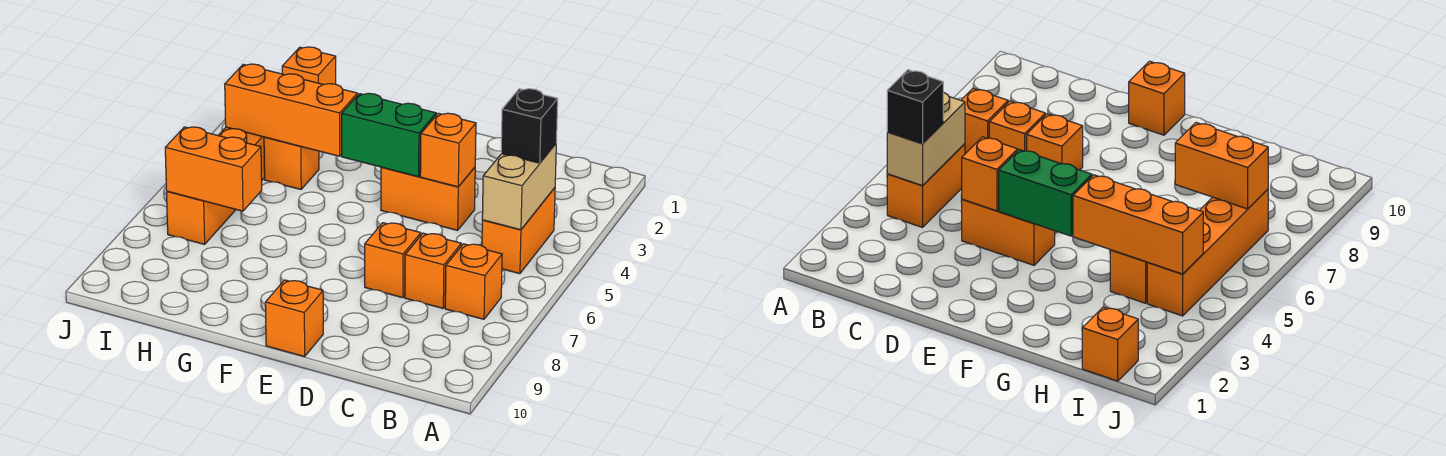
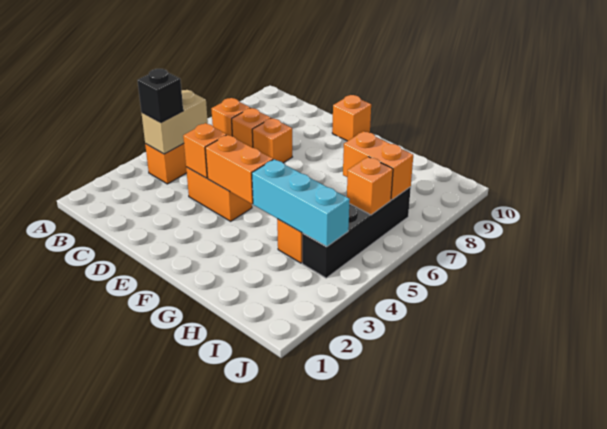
green 1x2 brick [342,93,436,177] -> orange 1x2 brick [205,135,273,204]
orange 1x3 brick [225,64,357,156] -> cyan 1x3 brick [252,159,350,247]
orange 1x1 brick [282,47,336,85] -> orange 1x1 brick moved to [347,157,393,215]
orange 1x4 brick [167,127,265,244] -> black 1x4 brick [302,187,411,278]

